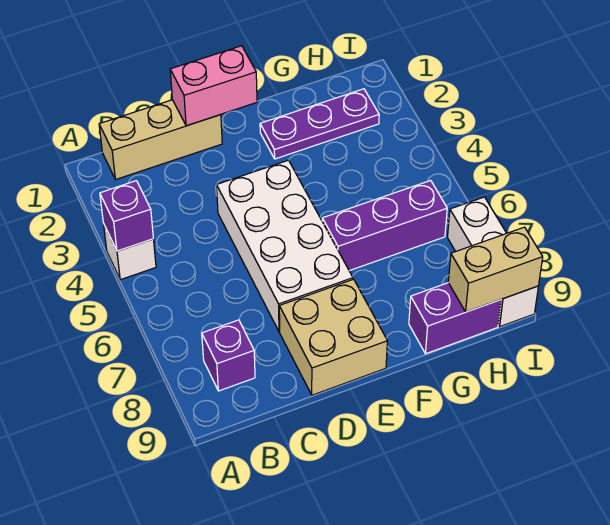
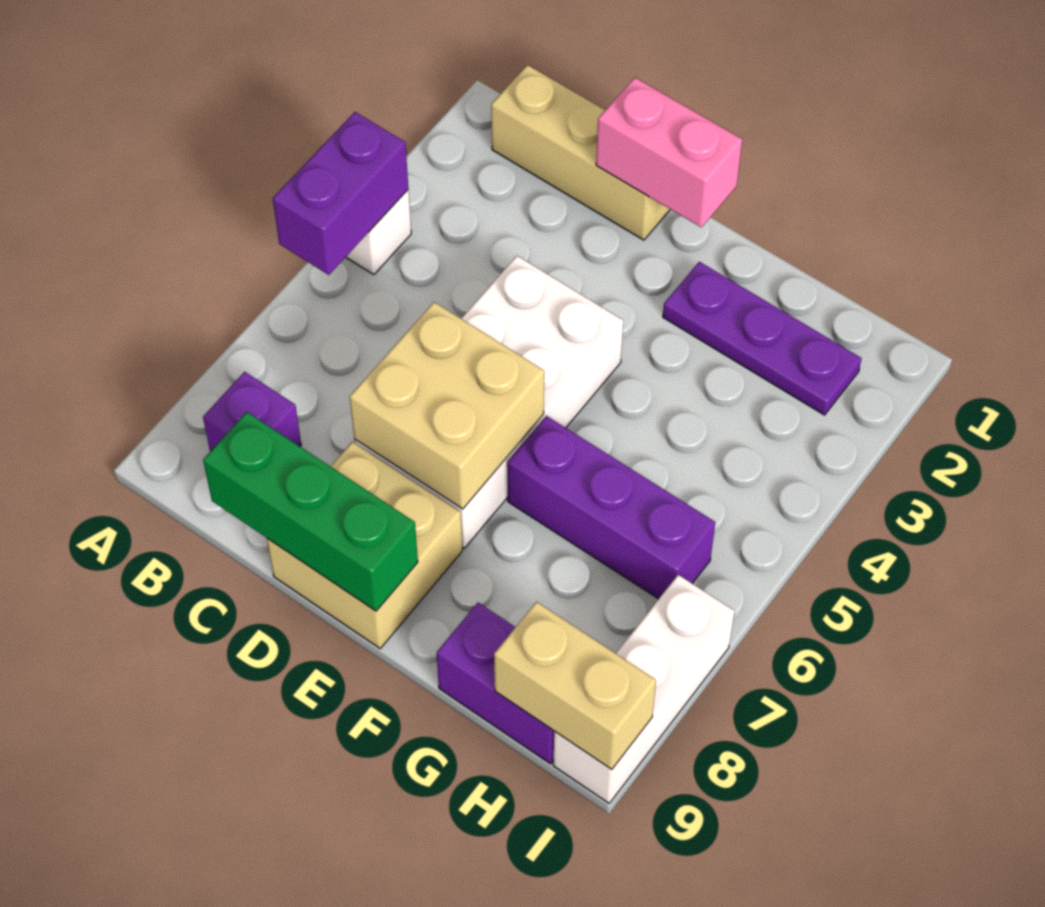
purple 1x1 brick [100,181,153,251] -> purple 1x2 brick [273,112,408,275]
none -> green 1x3 brick [203,412,418,611]
none -> tan 2x2 brick [350,302,544,509]

